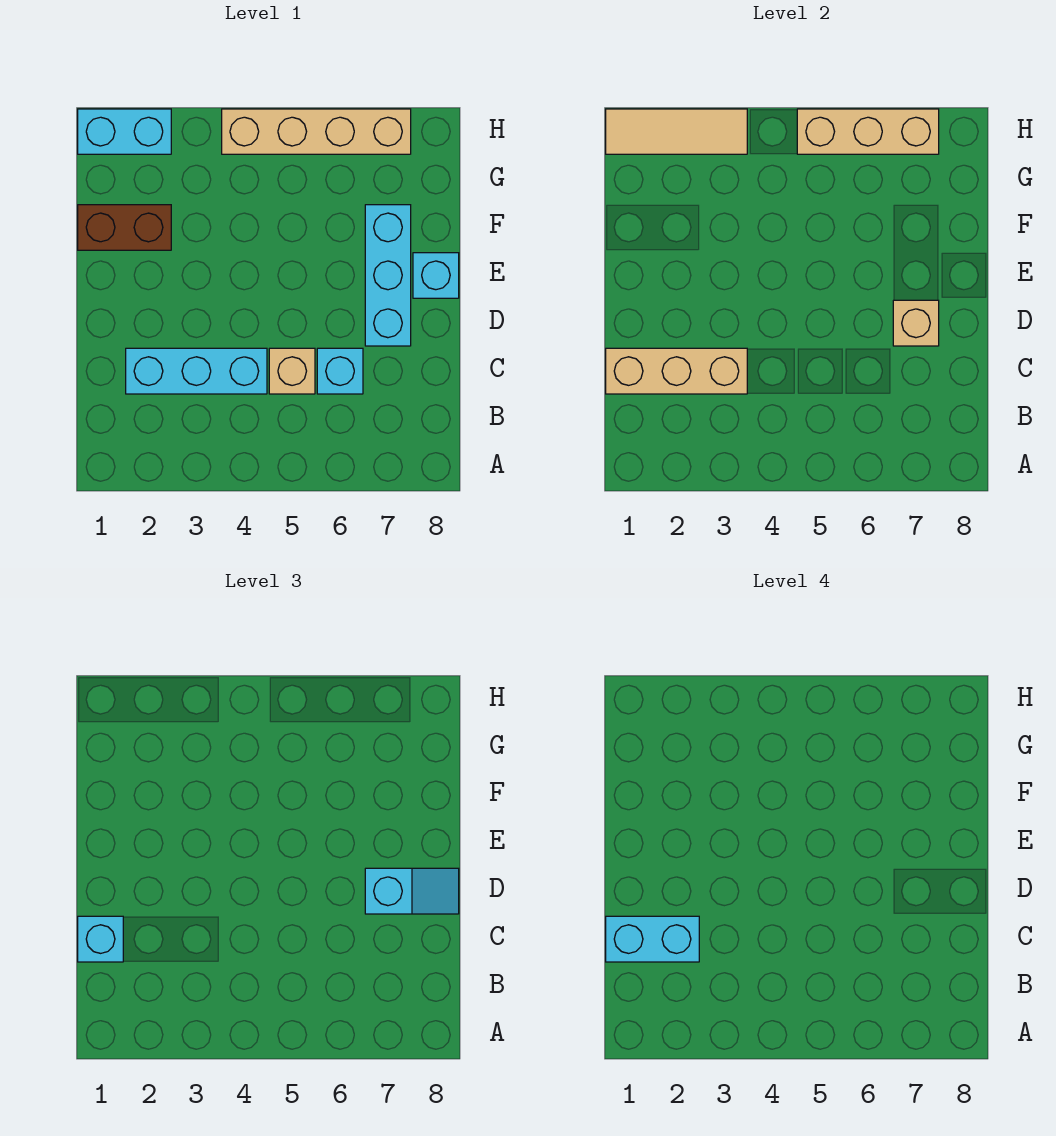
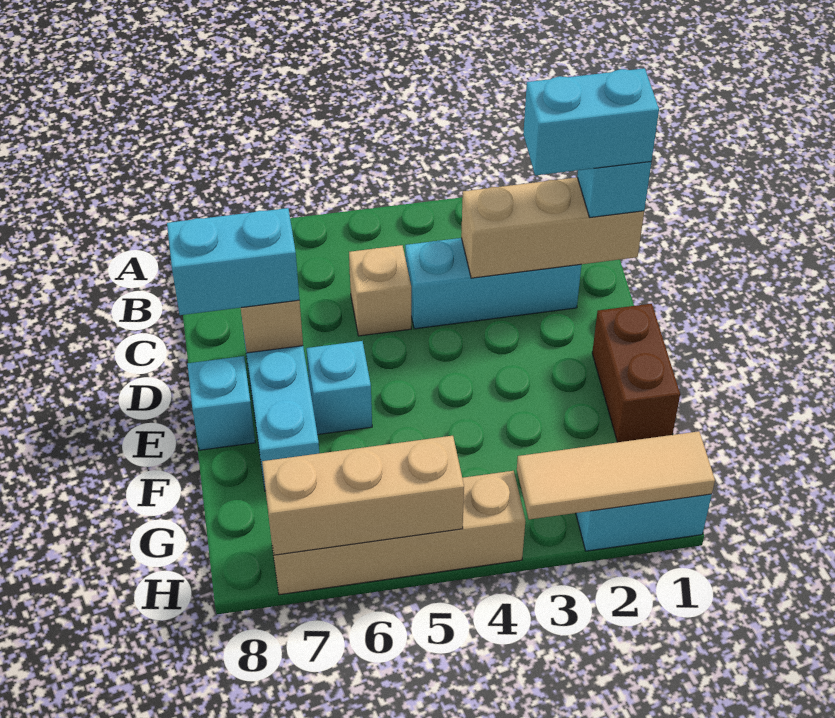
cyan 1x1 brick [317,348,363,394] -> cyan 1x1 brick moved to [306,341,372,435]
cyan 1x2 slope [365,868,459,914] -> cyan 1x2 brick [167,208,299,315]
brown 1x2 brick [78,205,171,250] -> brown 1x2 brick turned to [592,304,680,442]

